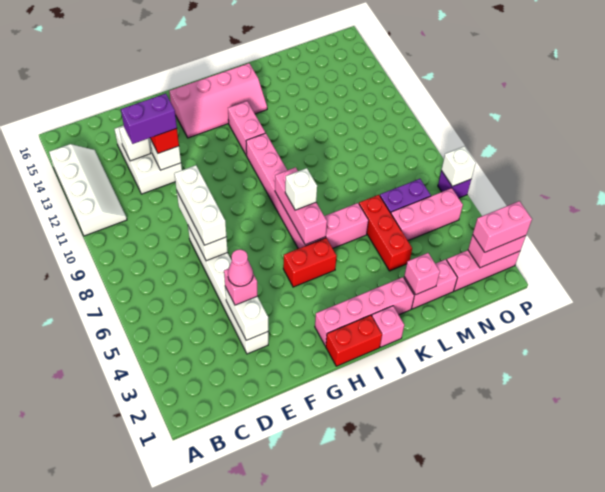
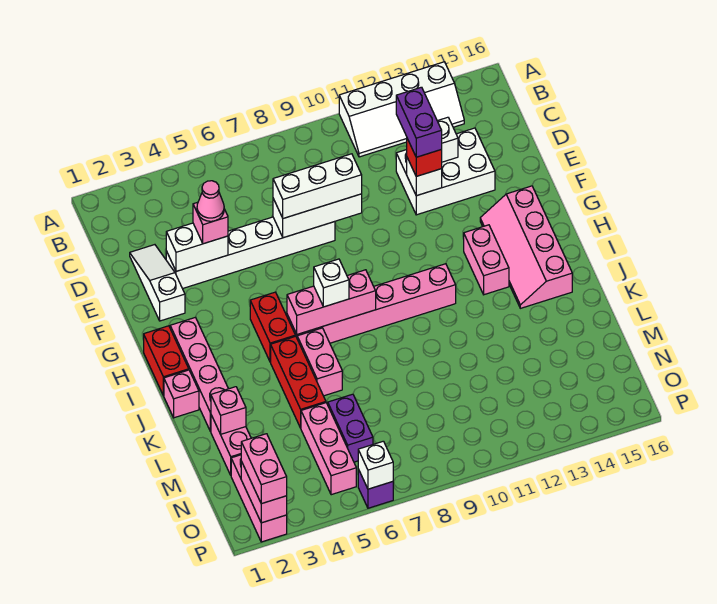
none -> white 1x3 slope [130,245,185,321]
pink 1x2 brick [228,101,265,155] -> pink 1x2 brick turned to [464,225,509,295]
red 1x3 brick [359,195,412,271] -> red 1x3 brick turned to [271,336,326,428]

